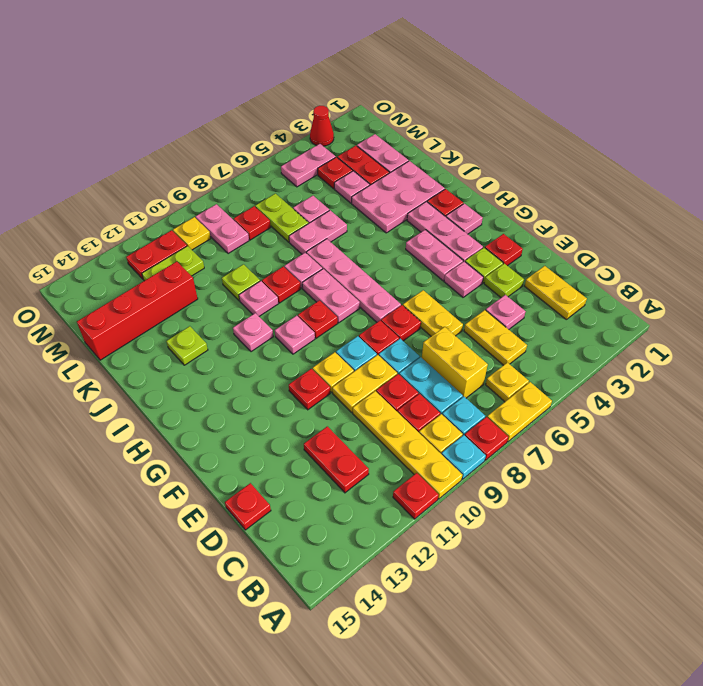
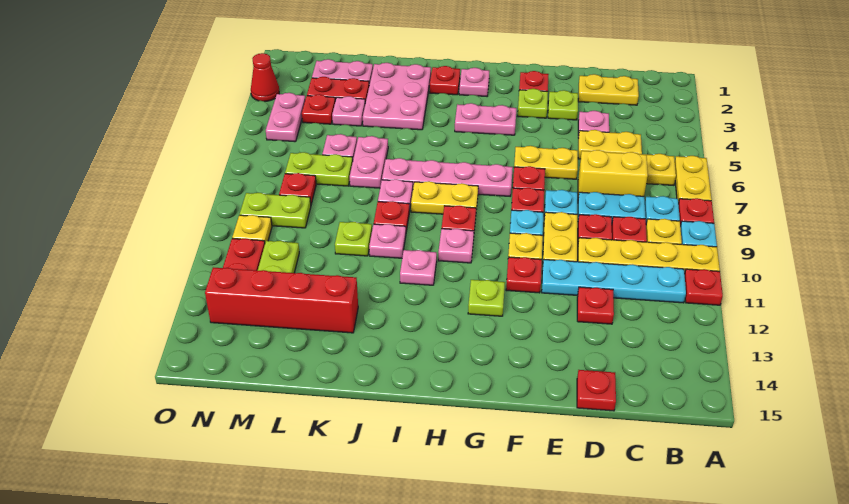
none -> cyan 1x4 plate [542,260,686,303]
red 1x2 plate [304,426,369,493] -> red 1x1 plate [577,287,614,324]
pink 1x1 plate [444,261,483,297] -> none
pink 1x3 plate [407,201,483,262] -> none
pink 1x2 plate [302,269,360,323] -> yellow 1x2 plate [411,181,478,214]
lime 1x1 plate [166,326,208,365] -> lime 1x1 plate moved to [468,280,505,316]
red 1x4 brick [77,262,198,360] -> red 1x4 brick turned to [205,267,358,333]
pink 1x2 plate [196,204,249,254] -> lime 1x2 plate [239,193,311,228]

